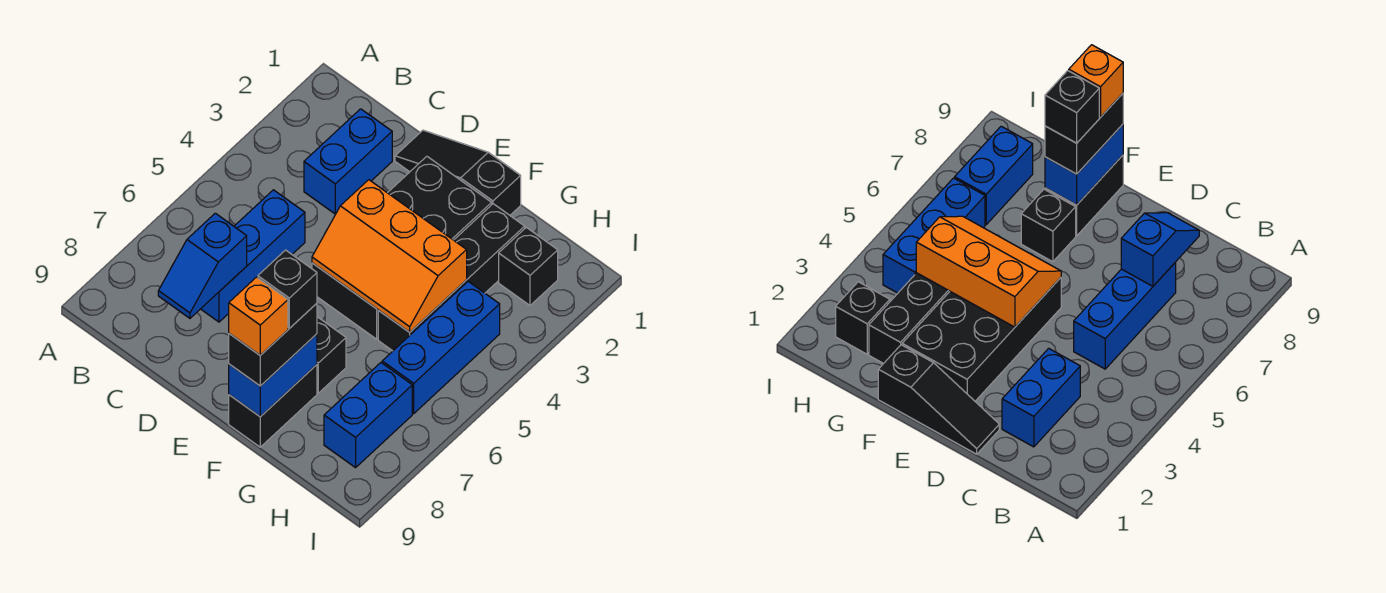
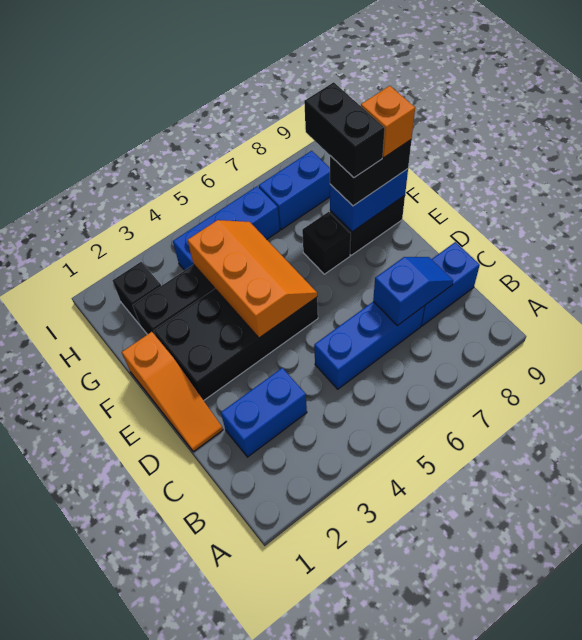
none -> blue 1x2 brick [421,242,480,326]
black 1x3 slope [395,130,521,215] -> orange 1x3 slope [122,332,223,452]
black 1x1 brick [258,250,317,328] -> black 1x2 brick [304,82,385,178]

